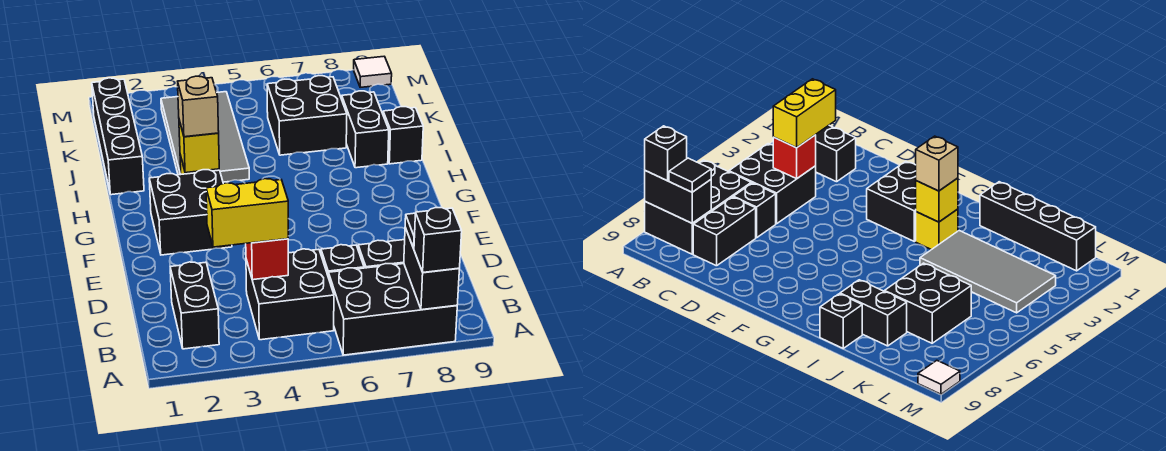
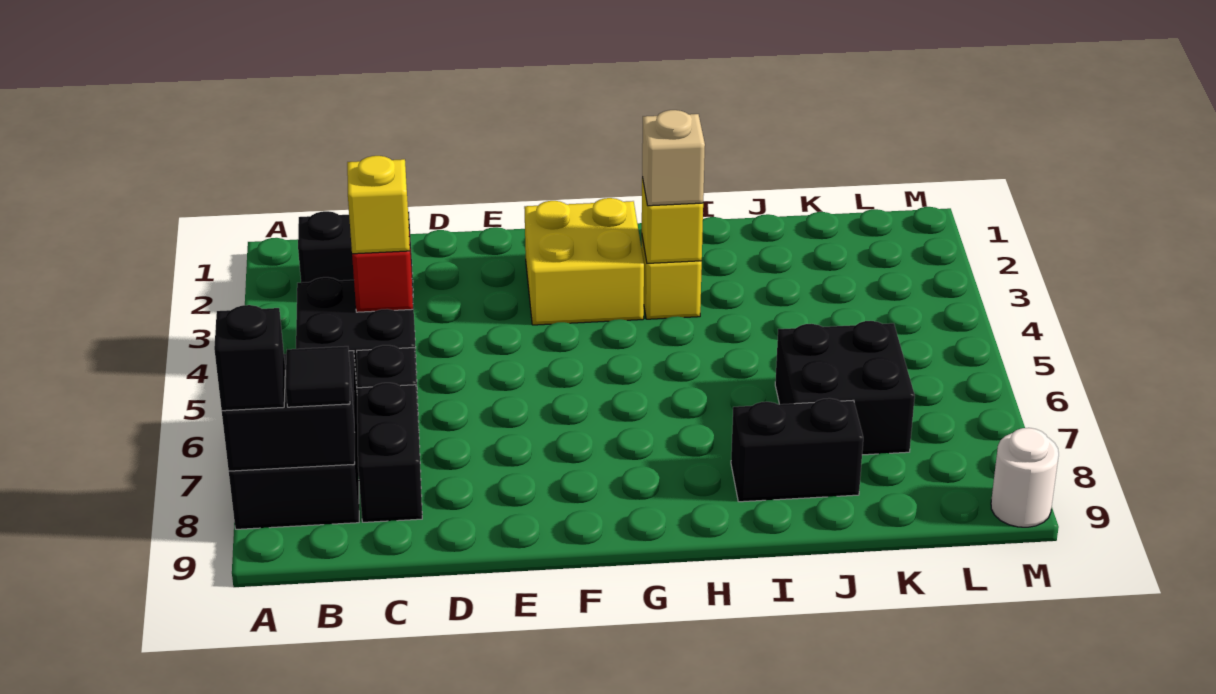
yellow 1x2 brick [206,179,288,247] -> yellow 1x1 brick [347,156,410,254]
black 2x2 brick [149,170,232,255] -> yellow 2x2 brick [524,198,644,325]
black 1x4 brick [92,78,144,195] -> none
grey 2x4 tile [161,92,249,182] -> none
black 1x1 brick [383,107,423,164] -> none
white 1x1 tile [354,56,392,88] -> white 1x1 round brick [991,428,1059,527]

